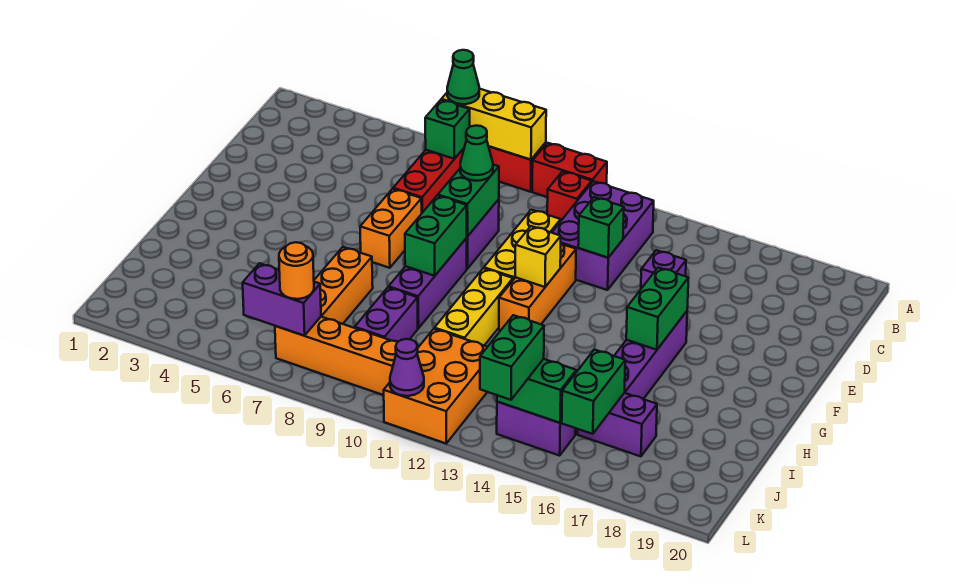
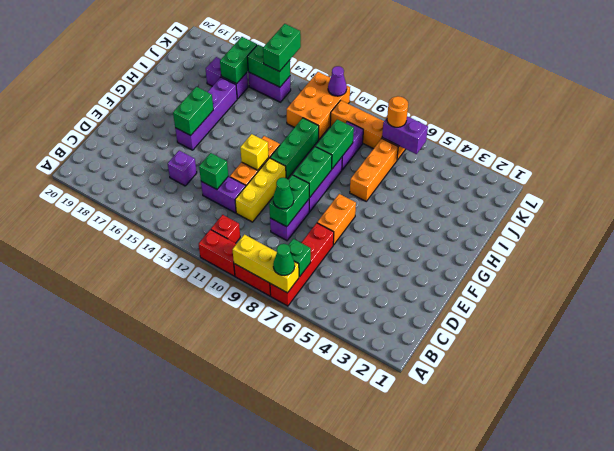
purple 2x3 brick [552,181,654,290] -> purple 1x2 brick [201,176,246,213]
yellow 1x3 brick [435,268,513,345] -> green 1x3 brick [270,118,319,179]
none -> green 1x2 brick [316,119,354,169]

